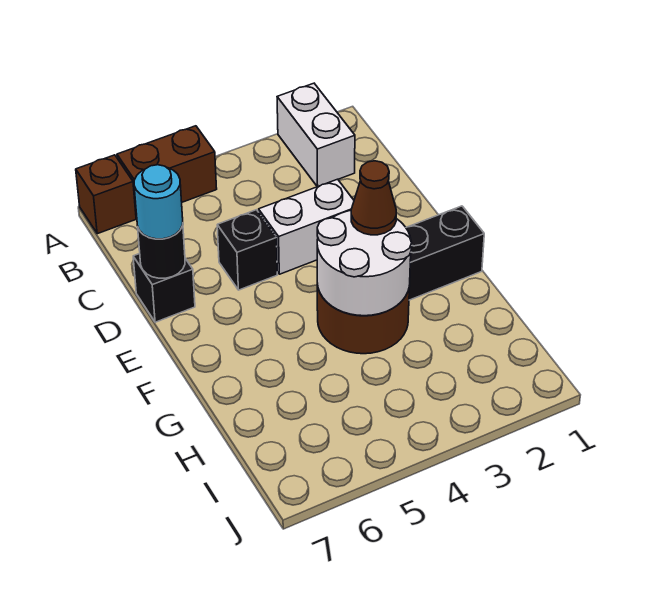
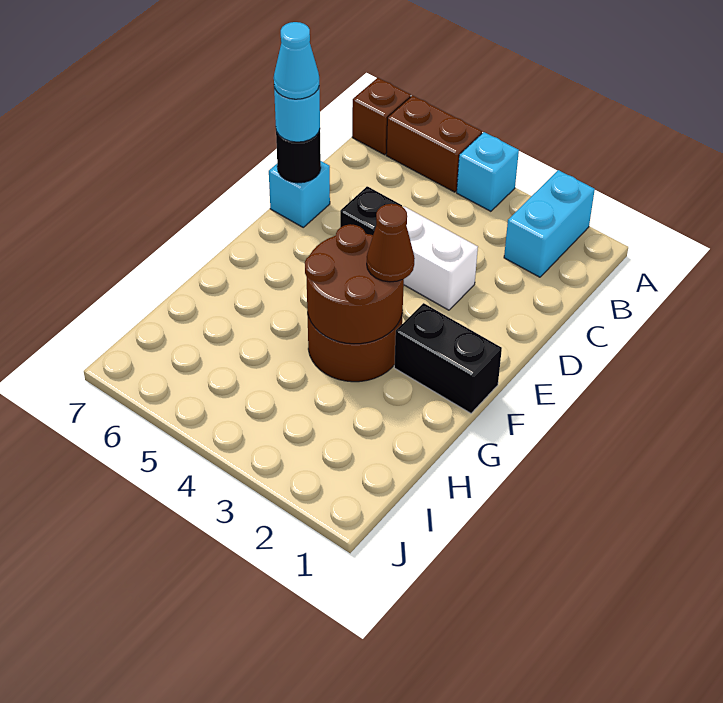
white 1x2 brick [277,83,355,187] -> cyan 1x2 brick [504,170,595,277]
none -> cyan 1x1 brick [457,132,519,211]
black 1x1 brick [133,254,195,322] -> cyan 1x1 brick [269,161,330,227]
none -> cyan 1x1 cone [274,22,319,99]
white 2x2 round brick [317,210,412,316] -> brown 2x2 round brick [305,224,404,344]

